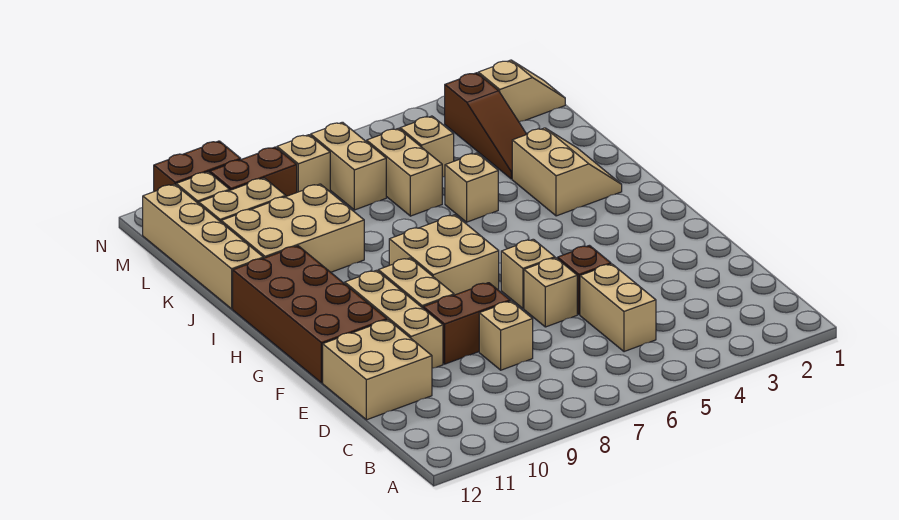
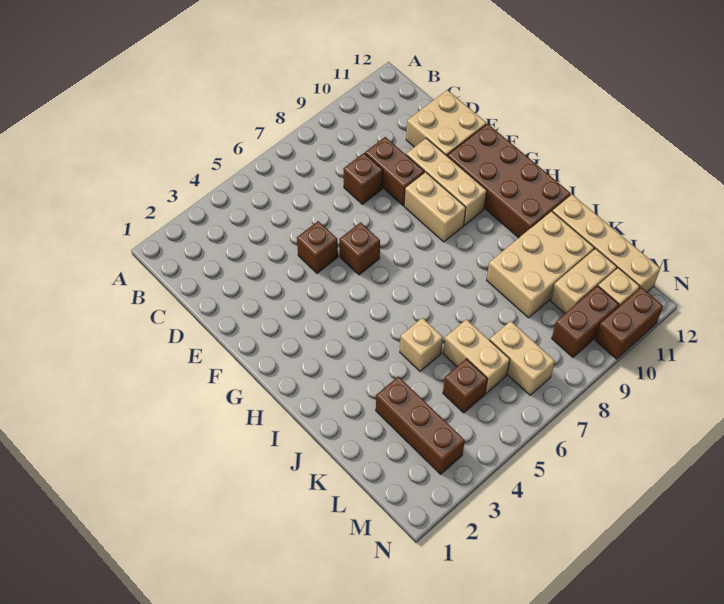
tan 1x2 brick [580,264,656,352] -> none
tan 1x1 brick [479,301,533,370] -> brown 1x1 brick [343,153,383,204]
tan 1x1 brick [524,258,577,327] -> none
brown 1x2 brick [423,283,510,364] -> brown 1x2 brick turned to [365,137,424,206]
tan 1x1 brick [501,239,555,308] -> brown 1x1 brick [339,222,380,275]
tan 2x2 brick [389,215,499,295] -> none
tan 2x2 slope [512,128,622,216] -> none
brown 1x3 slope [445,73,527,179] -> brown 1x3 brick [376,376,465,474]
tan 1x1 brick [400,116,454,177] -> brown 1x1 brick [443,359,488,413]
tan 1x2 slope [478,60,565,122] -> none
tan 1x1 brick [277,135,330,192] -> none

